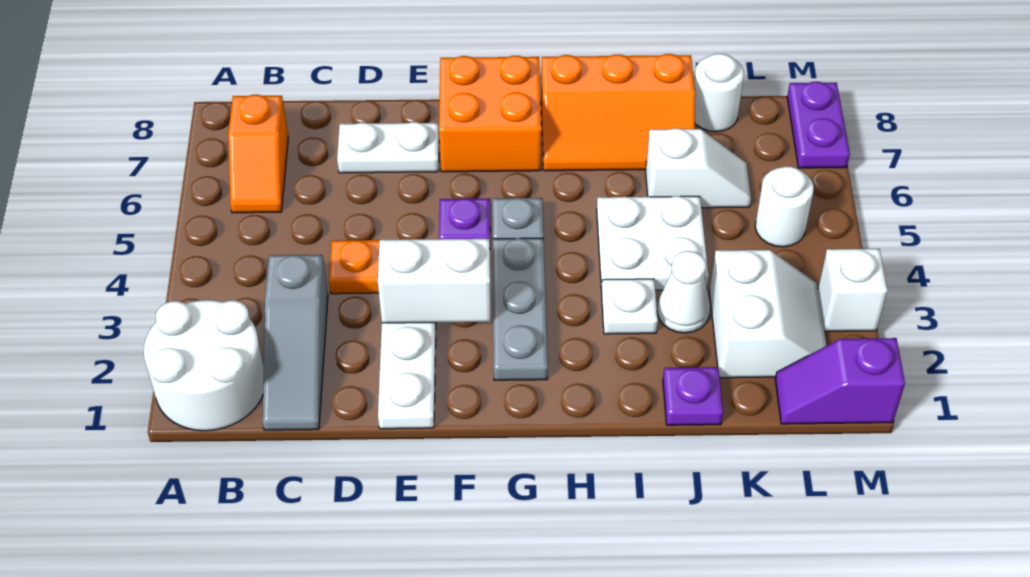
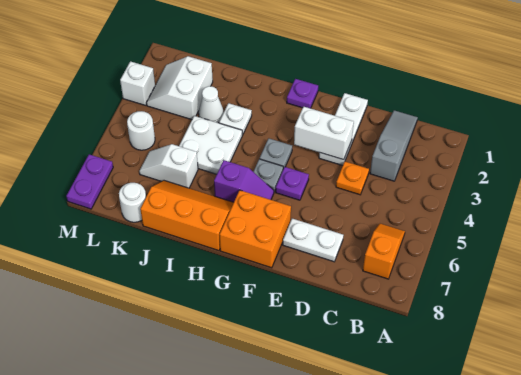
white 2x2 round brick [144,300,264,431] -> none
grey 1x3 plate [493,238,548,380] -> grey 1x1 plate [260,138,292,169]
purple 1x1 plate [663,367,723,425] -> purple 1x1 plate moved to [287,79,318,108]
purple 1x2 slope [775,338,905,424] -> purple 1x2 slope moved to [214,160,274,202]

